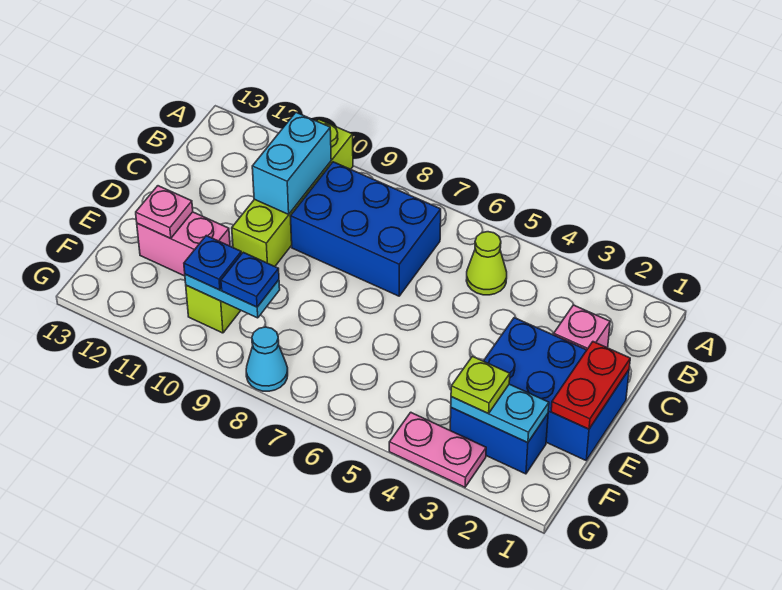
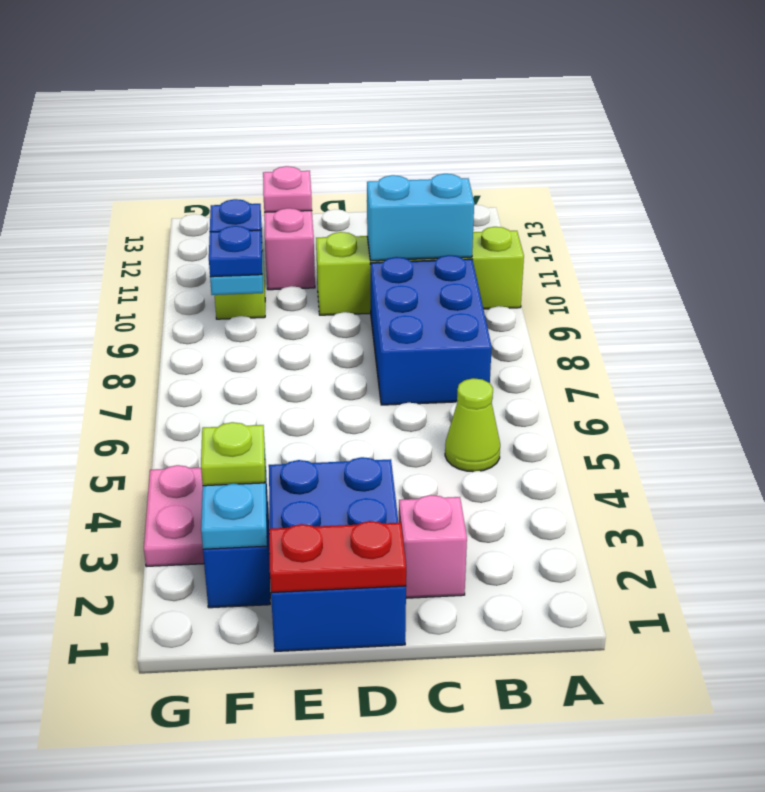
cyan 1x1 cone [246,327,288,391] -> none

